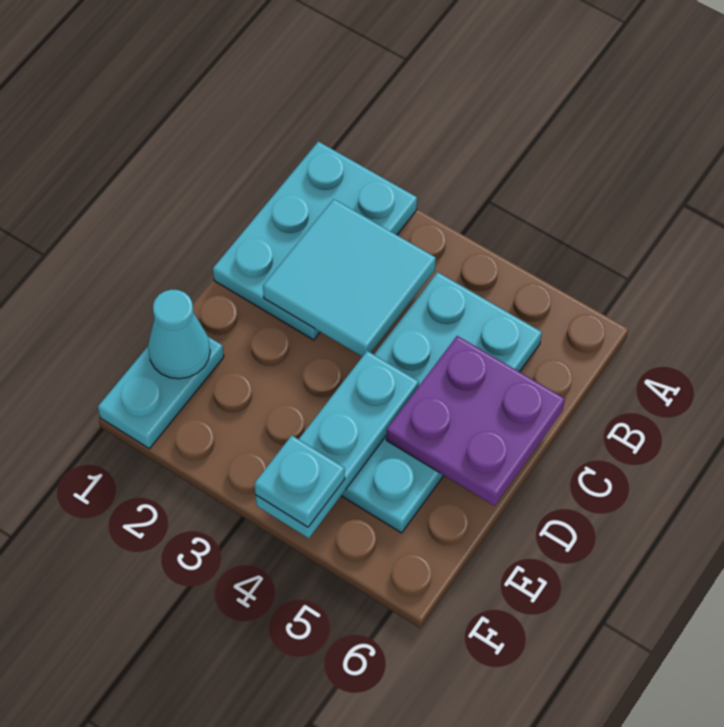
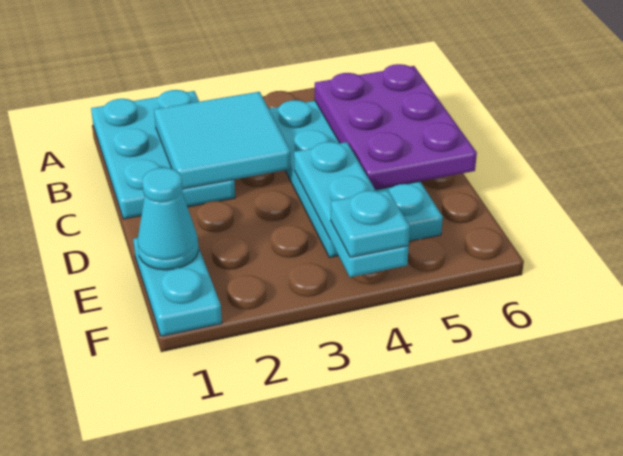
purple 2x2 plate [386,336,565,506] -> purple 2x3 plate [315,64,477,190]

